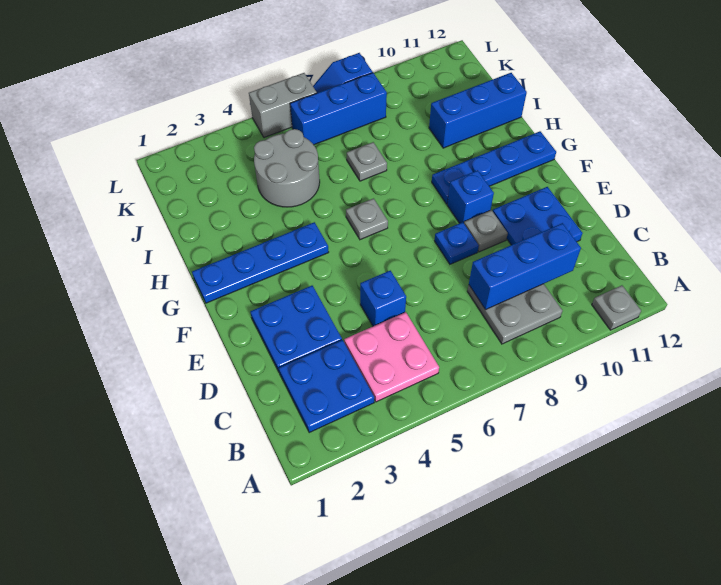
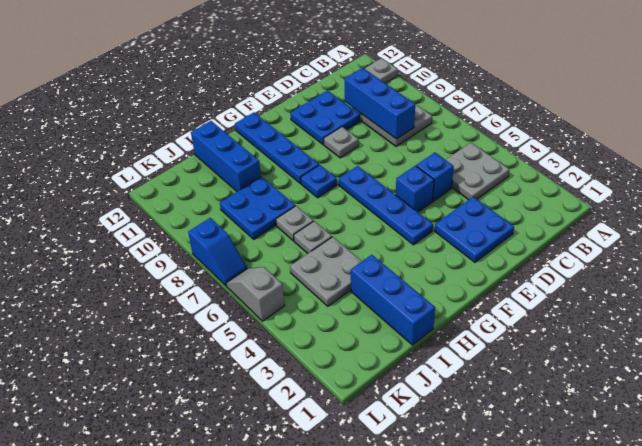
blue 2x2 plate [279,340,374,432] -> blue 2x2 plate moved to [220,177,295,239]
pink 2x2 plate [344,312,439,402] -> grey 2x2 plate [446,143,510,200]
blue 1x1 plate [434,222,479,264] -> blue 1x1 plate moved to [301,165,337,198]
blue 1x1 brick [447,170,494,223] -> blue 1x1 brick moved to [396,166,434,212]
blue 1x4 plate [192,222,329,303] -> blue 1x4 plate moved to [339,166,433,245]
grey 1x1 plate [346,198,388,240] -> grey 1x1 plate moved to [294,221,332,253]
grey 2x2 round brick [254,129,320,207] -> grey 2x2 plate [290,237,362,306]
blue 1x3 brick [290,73,387,145] -> blue 1x3 brick moved to [351,255,435,345]
grey 1x2 brick [249,73,317,138] -> grey 1x2 slope [226,267,285,321]

